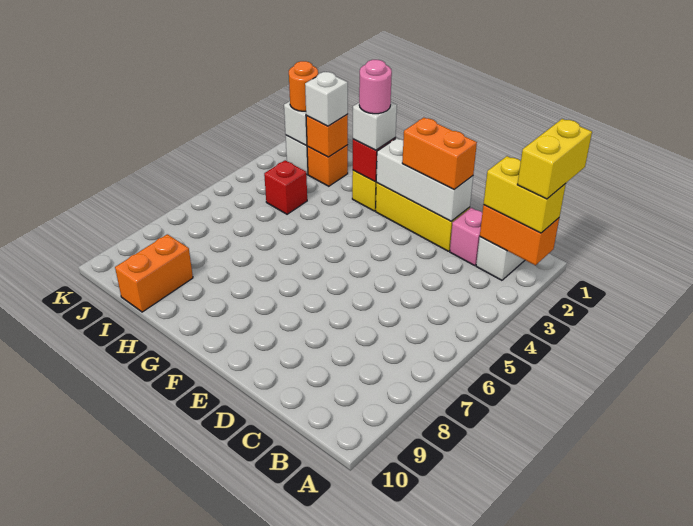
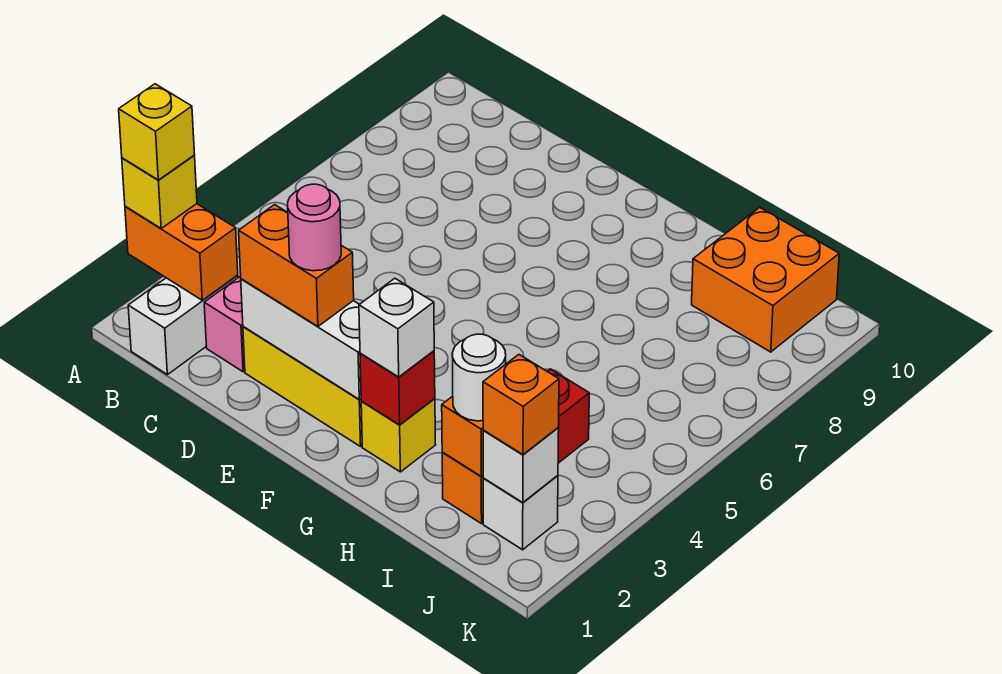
yellow 1x2 brick [517,119,592,199] -> yellow 1x1 brick [119,84,195,180]
yellow 1x2 brick [484,156,566,233] -> yellow 1x1 brick [122,156,197,228]
pink 1x1 round brick [359,60,392,114] -> pink 1x1 round brick moved to [288,184,341,271]
white 1x1 brick [305,72,348,126] -> white 1x1 round brick [452,334,506,421]
orange 1x2 brick [115,234,193,312] -> orange 2x2 brick [692,207,839,352]
orange 1x1 round brick [289,61,318,111] -> orange 1x1 brick [483,355,559,455]

